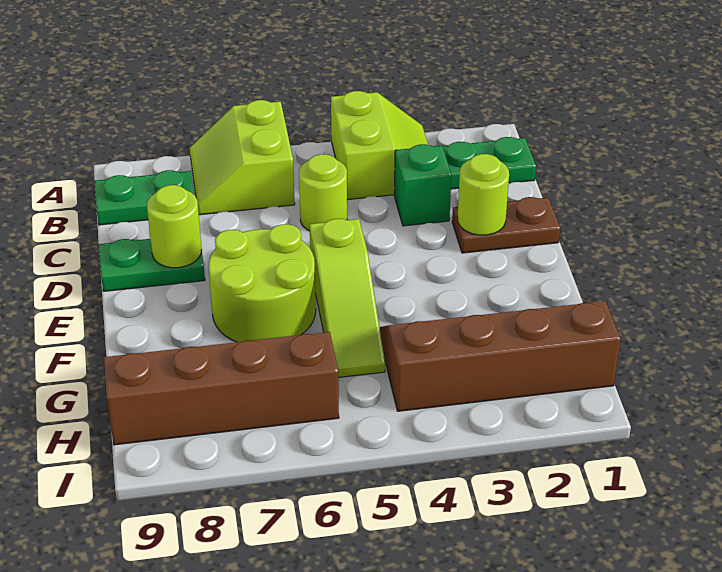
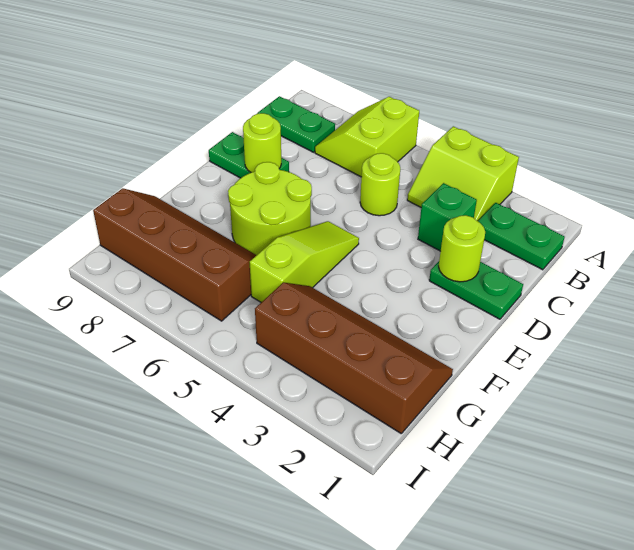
lime 2x2 slope [331,91,428,200] -> lime 2x2 slope turned to [407,126,519,221]
brown 1x2 plate [452,197,560,253] -> green 1x2 plate [429,262,523,319]
lime 1x3 slope [310,219,385,378] -> lime 1x3 slope turned to [250,221,359,302]

